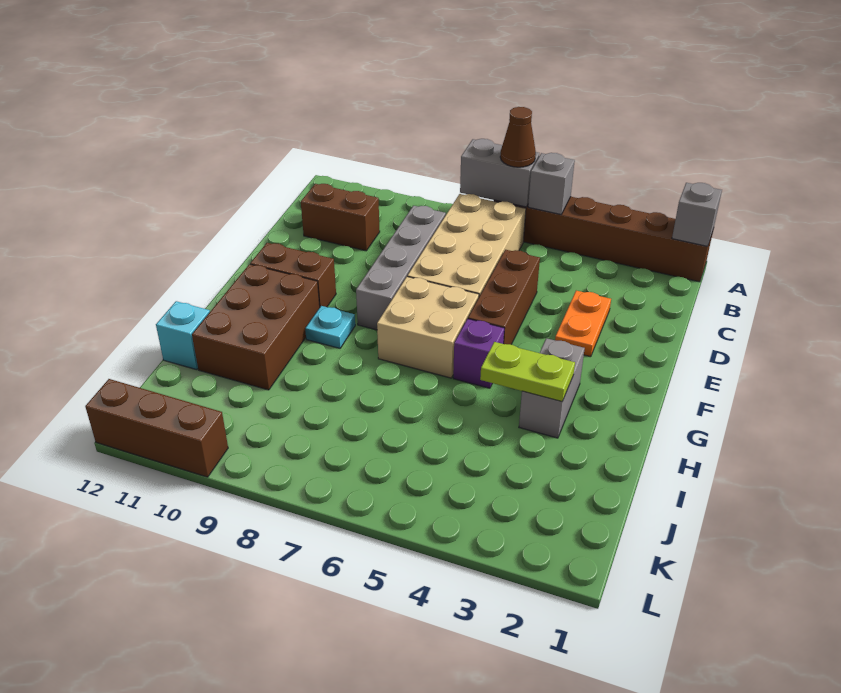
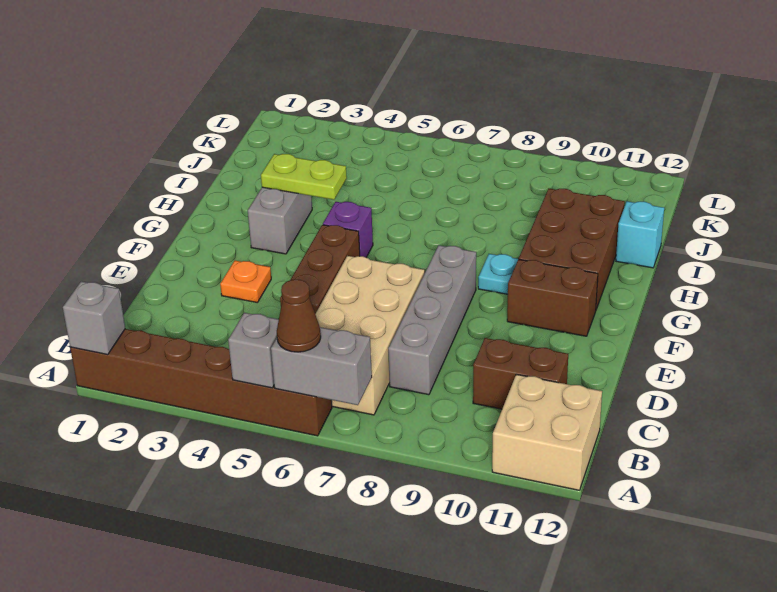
orange 1x2 plate [555,291,611,357] -> orange 1x1 plate [220,261,271,303]
tan 2x2 brick [377,277,479,378] -> tan 2x2 brick moved to [492,374,602,490]
brown 1x3 brick [85,379,228,477] -> none

